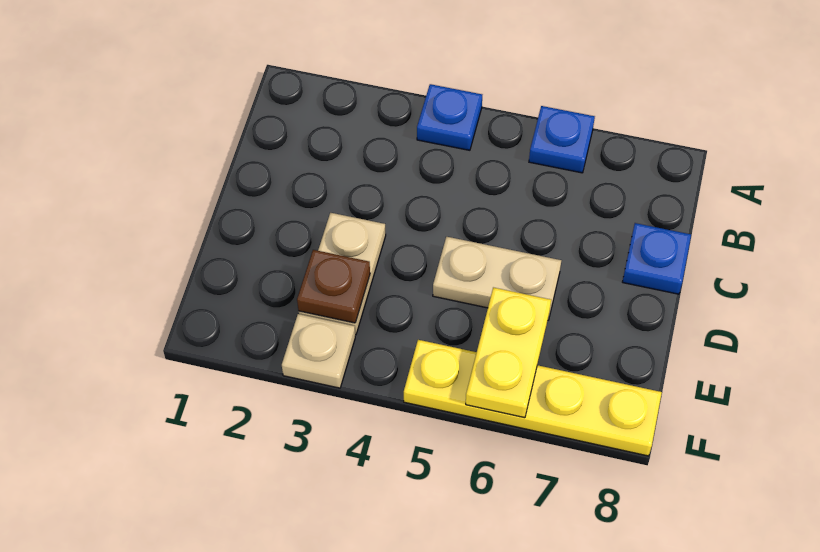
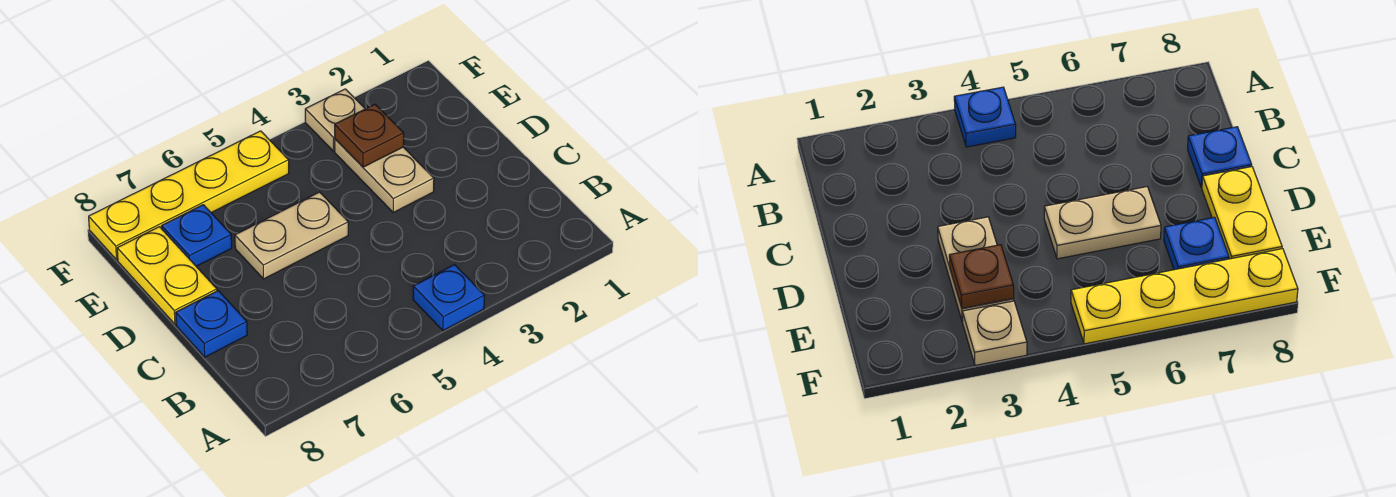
blue 1x1 plate [529,106,595,173] -> blue 1x1 plate moved to [162,205,232,266]
yellow 1x2 plate [466,287,551,418] -> yellow 1x2 plate moved to [117,227,217,324]

